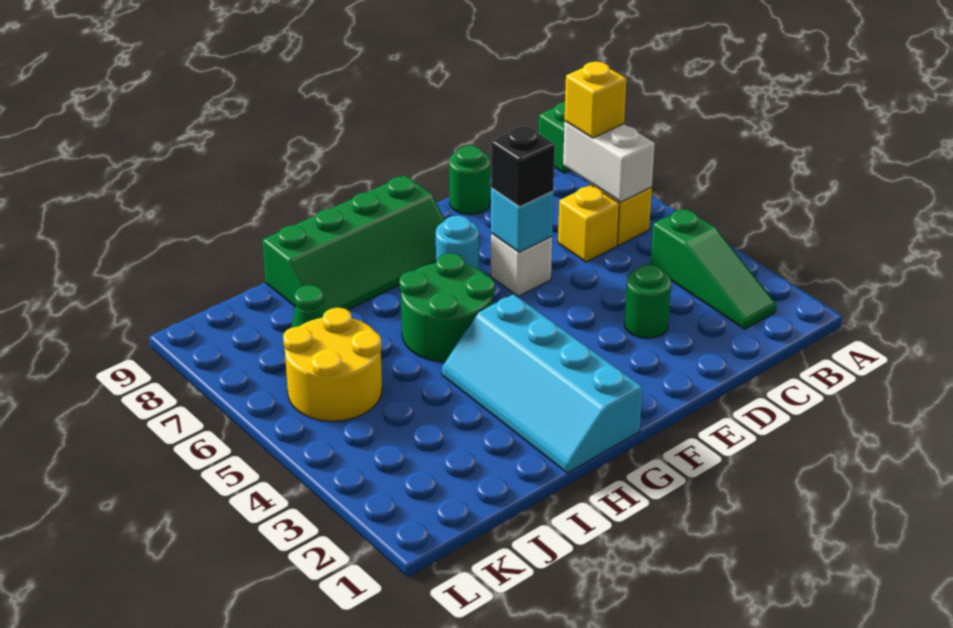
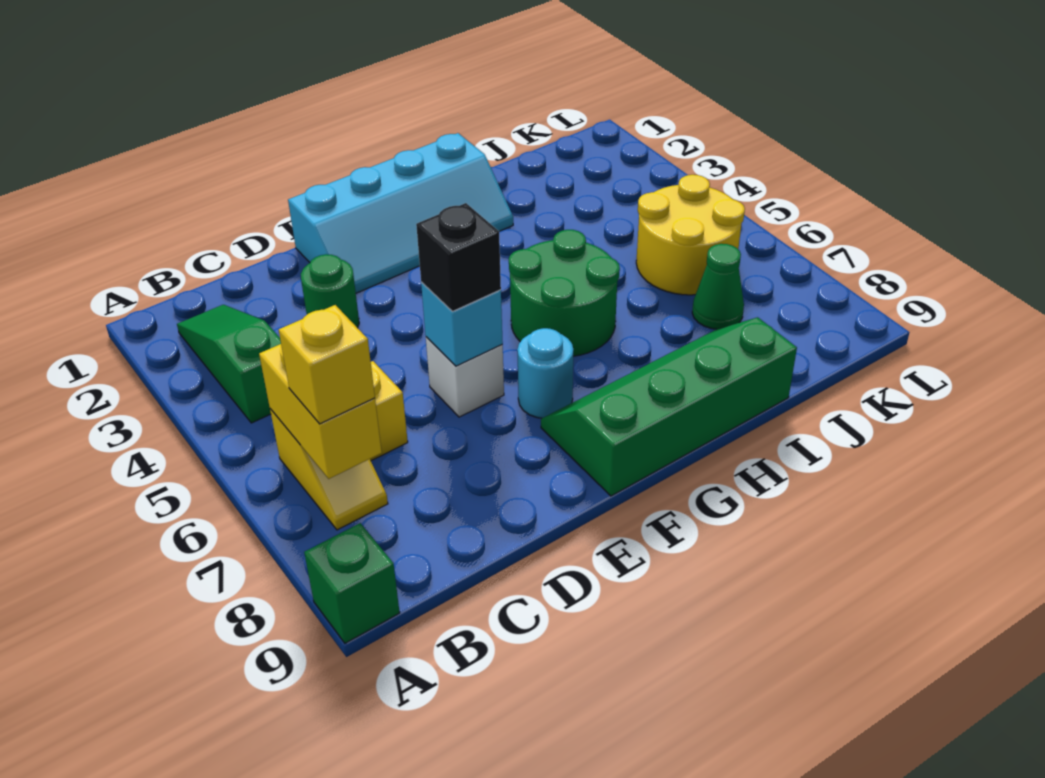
white 1x2 brick [563,121,655,202] -> yellow 1x2 brick [259,344,382,479]
green 1x1 round brick [449,146,490,215] -> none
cyan 2x4 slope [442,294,642,473] -> cyan 2x4 slope turned to [288,133,513,293]

